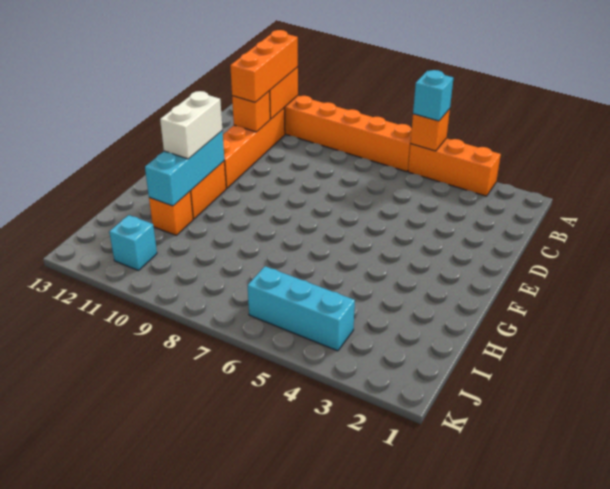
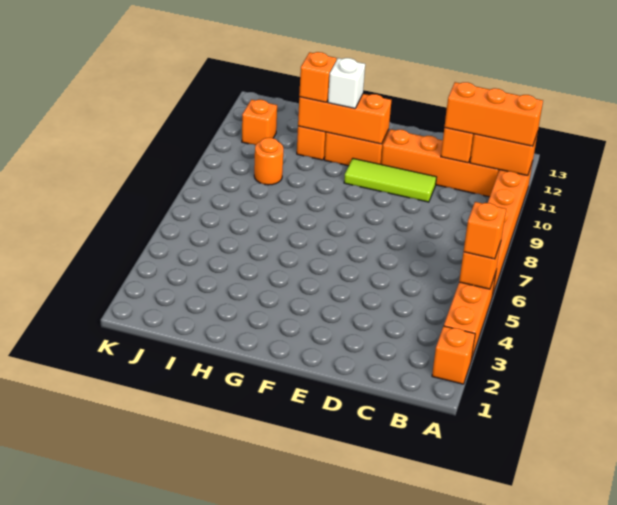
none -> orange 1x1 brick [432,326,475,384]
cyan 1x1 brick [413,70,453,121] -> orange 1x1 brick [464,202,506,259]
none -> lime 1x3 tile [344,158,437,202]
cyan 1x3 brick [145,131,224,206] -> orange 1x3 brick [298,94,391,144]
white 1x2 brick [160,91,222,159] -> white 1x1 brick [328,58,365,109]
none -> orange 1x1 brick [299,52,336,102]
none -> orange 1x1 round brick [254,138,283,185]
cyan 1x3 brick [248,266,355,351] -> none
cyan 1x1 brick [109,215,157,270] -> orange 1x1 brick [242,100,277,145]

